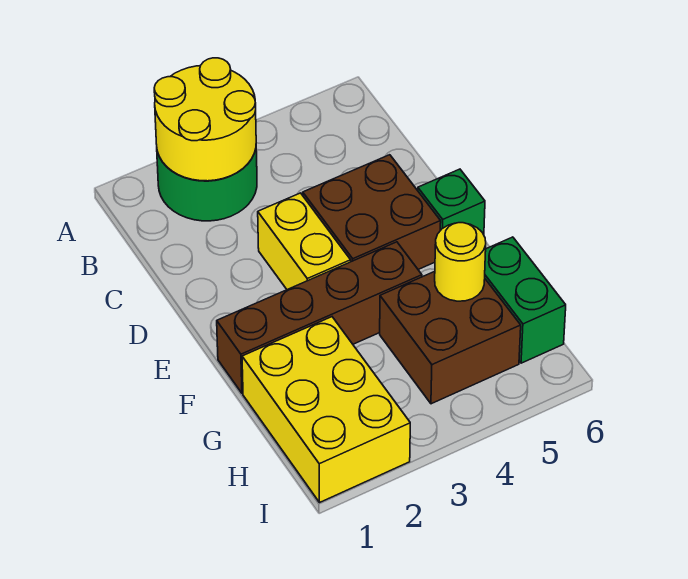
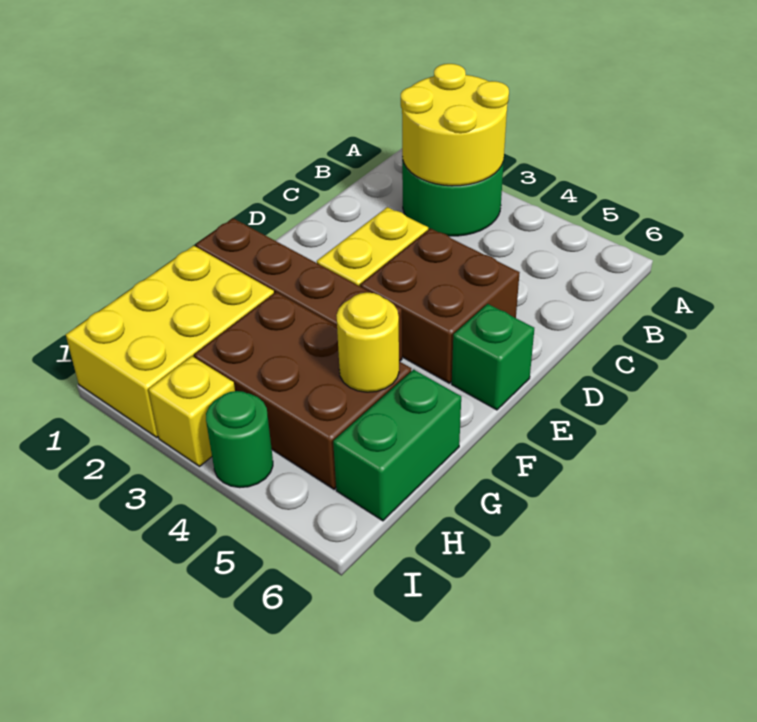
brown 2x2 brick [380,271,521,404] -> brown 2x3 brick [194,292,411,489]
none -> yellow 1x1 brick [149,356,235,466]
none -> green 1x1 round brick [206,391,273,488]

